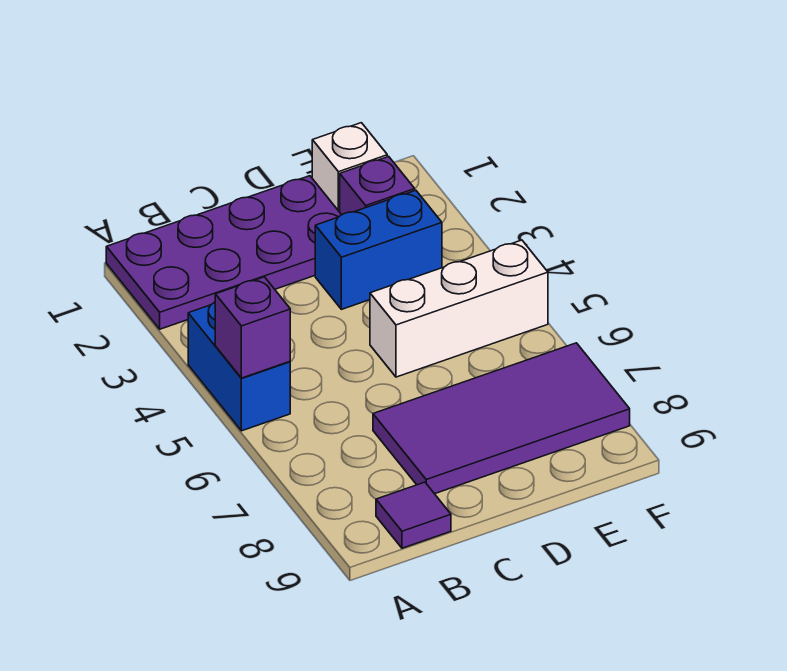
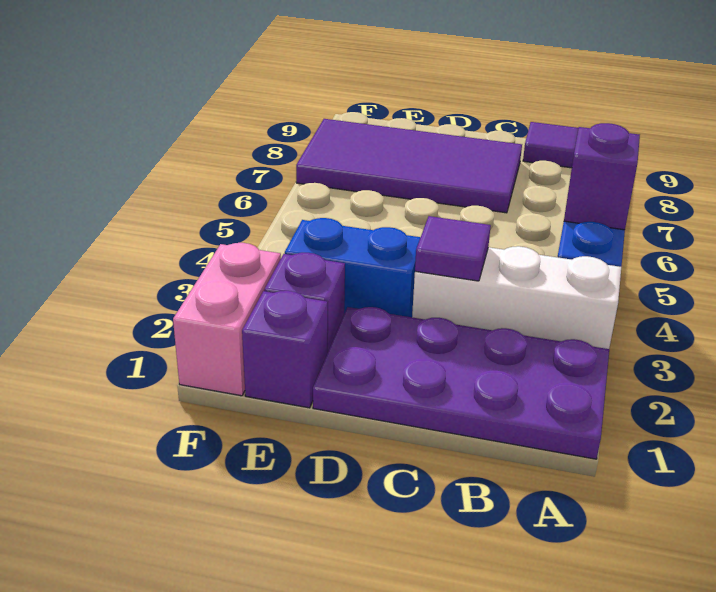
none -> purple 1x1 tile [415,216,491,281]
white 1x3 brick [370,240,548,377] -> white 1x3 brick moved to [412,246,621,349]
white 1x1 brick [312,123,387,212] -> purple 1x1 brick [242,291,328,408]
none -> pink 1x2 brick [173,243,281,396]

